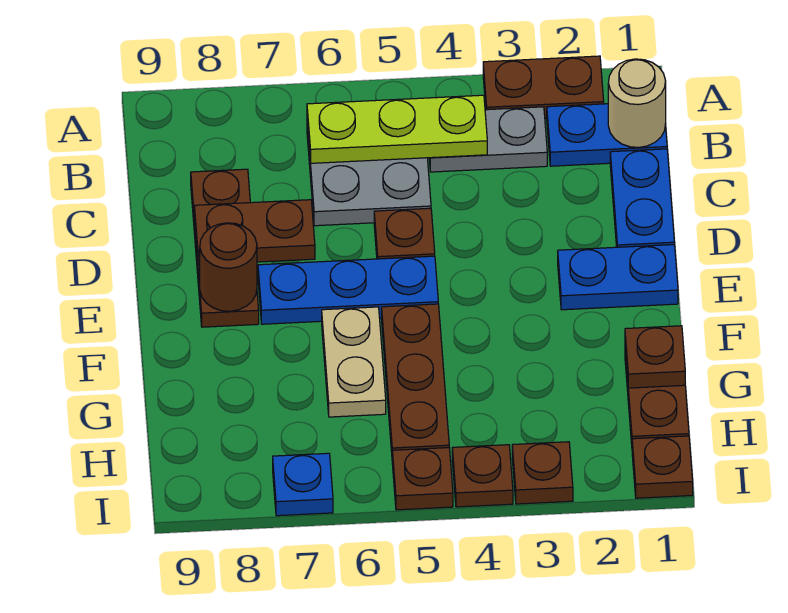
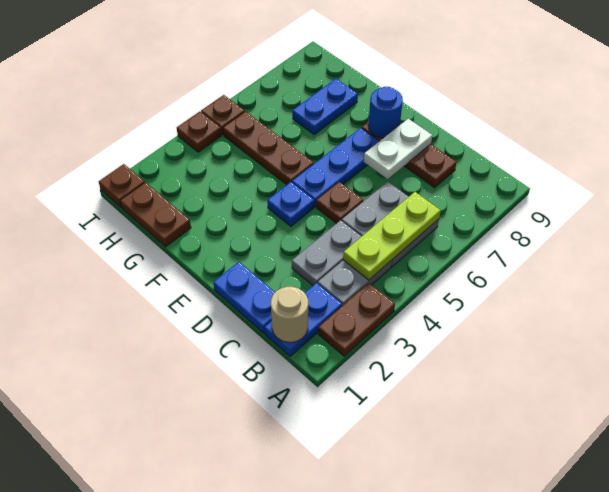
none -> grey 1x2 plate [292,220,362,285]
brown 1x2 plate [194,200,315,265] -> white 1x2 plate [364,119,432,179]
blue 1x2 plate [558,245,678,310] -> blue 1x2 plate moved to [292,79,358,134]
brown 1x1 round brick [200,223,257,311] -> blue 1x1 round brick [368,87,403,138]
tan 1x2 plate [322,307,386,417] -> none
brown 1x1 plate [625,326,685,388] -> none
brown 1x1 plate [512,442,573,504] -> none
blue 1x1 plate [273,453,333,516] -> blue 1x1 plate moved to [267,182,314,226]

